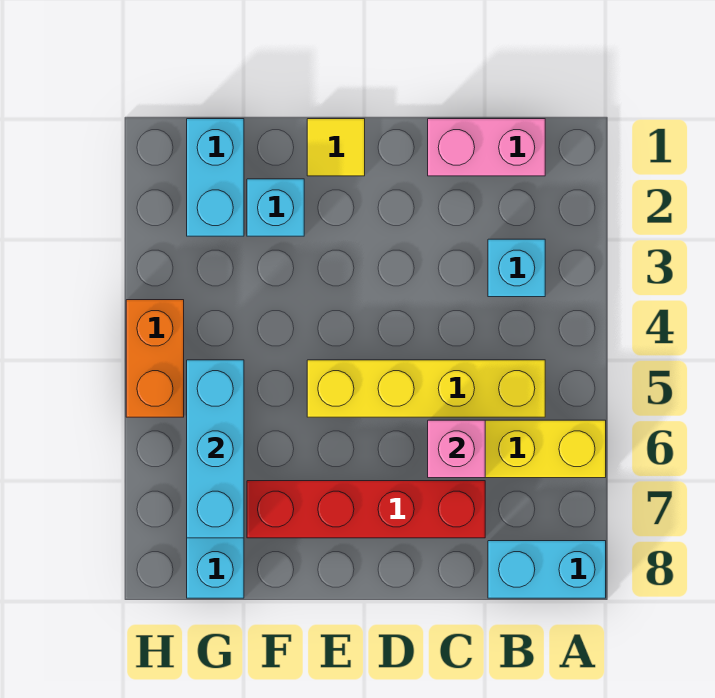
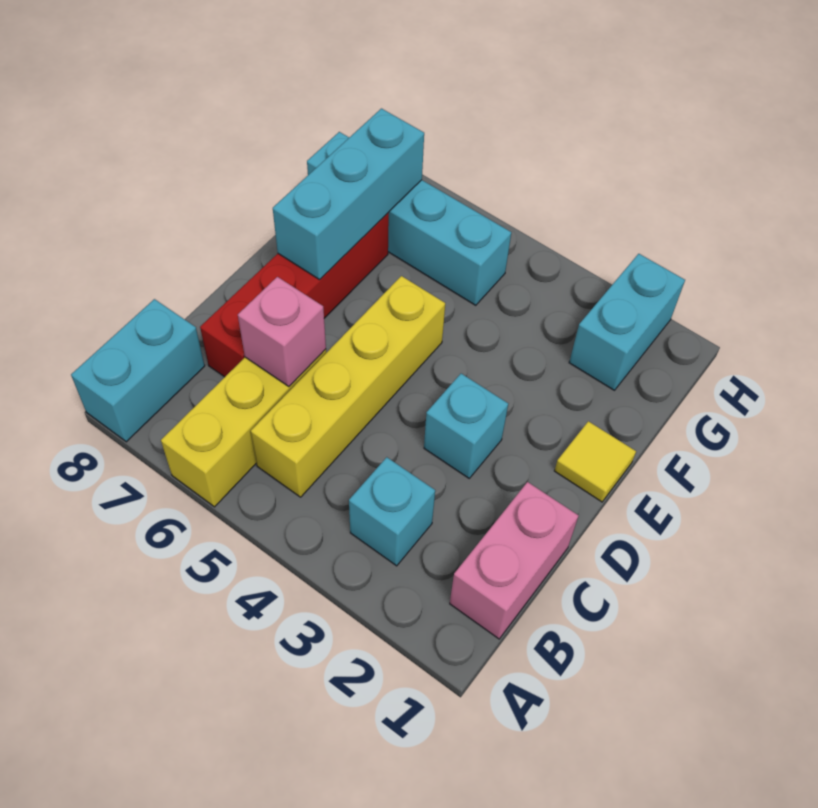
cyan 1x1 brick [247,179,304,236] -> cyan 1x1 brick moved to [424,374,508,478]
cyan 1x2 brick [187,119,244,236] -> cyan 1x2 brick turned to [569,254,685,390]
cyan 1x3 brick [187,360,244,538] -> cyan 1x3 brick turned to [273,109,424,280]
orange 1x2 brick [126,300,184,417] -> none

